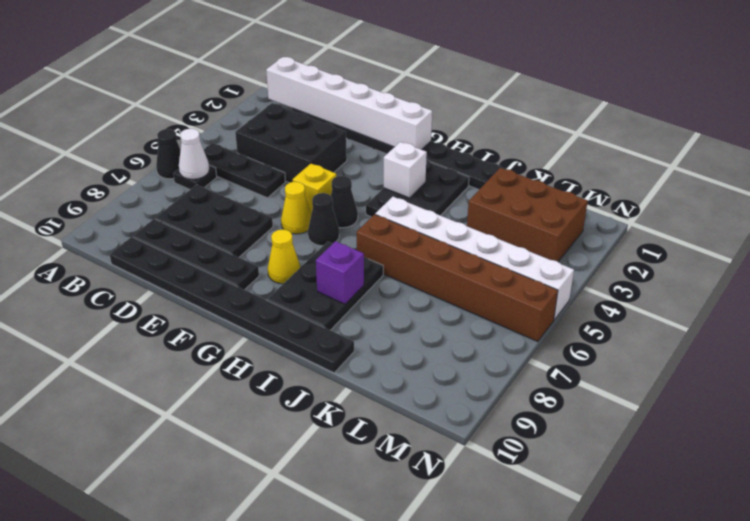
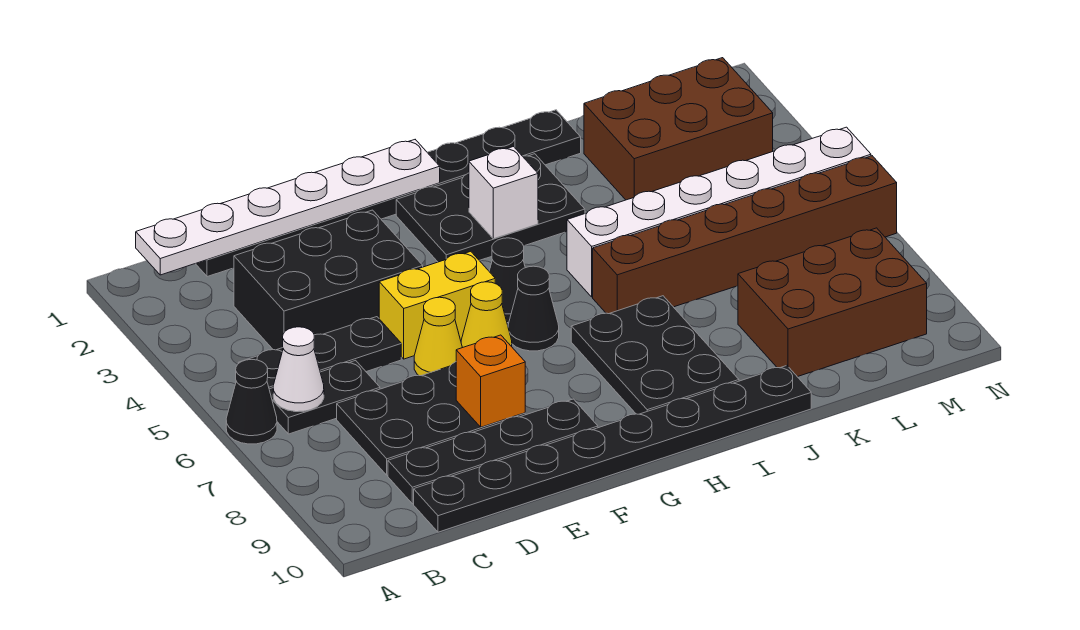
white 1x6 brick [266,57,432,150] -> white 1x6 plate [136,140,440,275]
black 1x1 plate [173,165,217,189] -> black 1x2 plate [269,360,380,434]
none -> orange 1x1 brick [456,335,525,427]
yellow 1x1 brick [293,164,336,214] -> yellow 1x2 brick [379,251,495,359]
yellow 1x1 cone [268,229,300,284] -> yellow 1x1 cone moved to [414,297,462,376]
black 2x3 plate [366,159,469,217] -> black 2x3 plate turned to [396,154,585,262]
purple 1x1 brick [316,241,364,304] -> none
none -> brown 2x3 brick [738,228,927,377]

